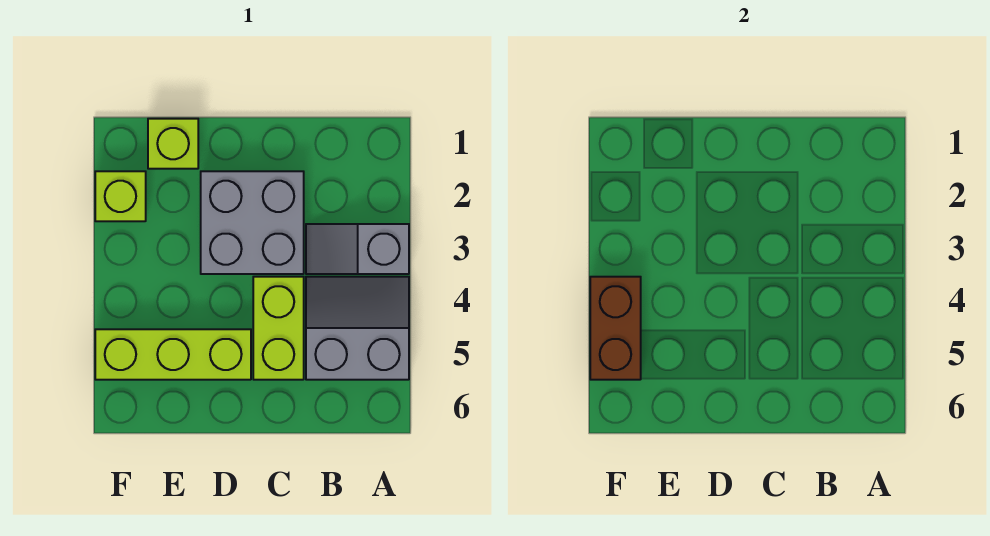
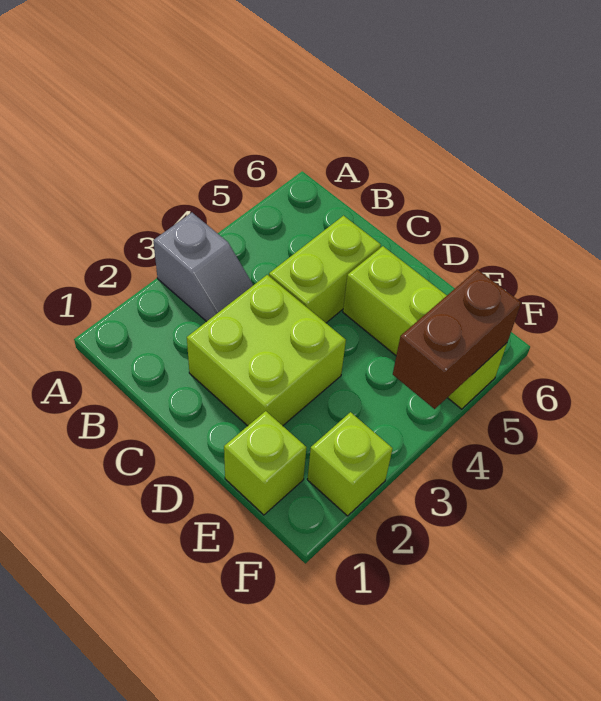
grey 2x2 slope [306,277,409,380] -> none
grey 2x2 brick [201,171,304,274] -> lime 2x2 brick [187,275,346,426]

